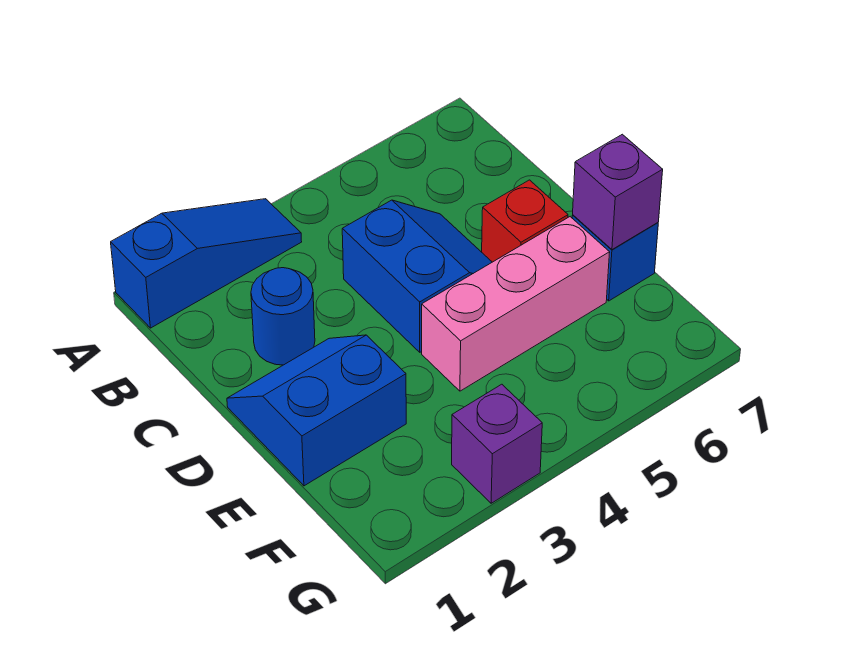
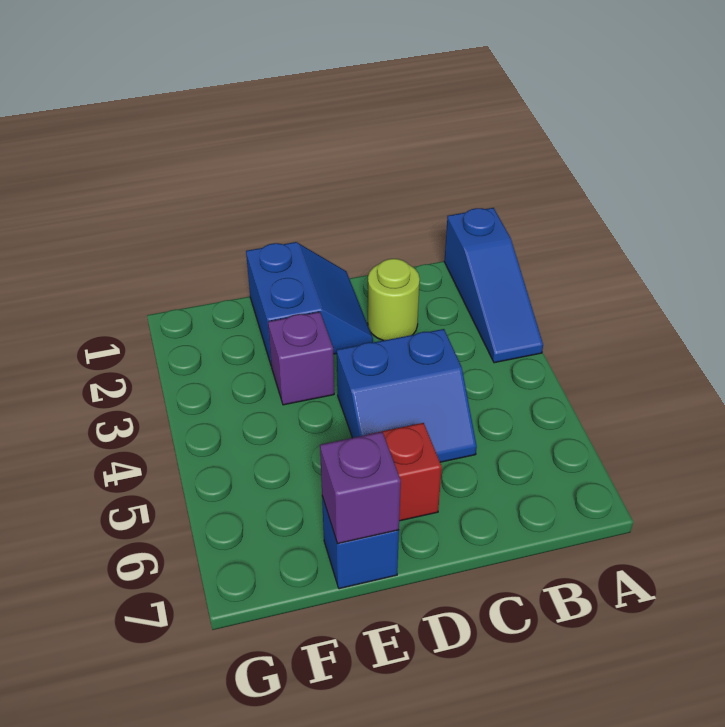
blue 1x1 round brick [251,268,315,365] -> lime 1x1 round brick [368,259,420,341]
pink 1x3 brick [422,217,610,391] -> none
purple 1x1 brick [452,384,542,503] -> purple 1x1 brick moved to [268,312,334,405]

